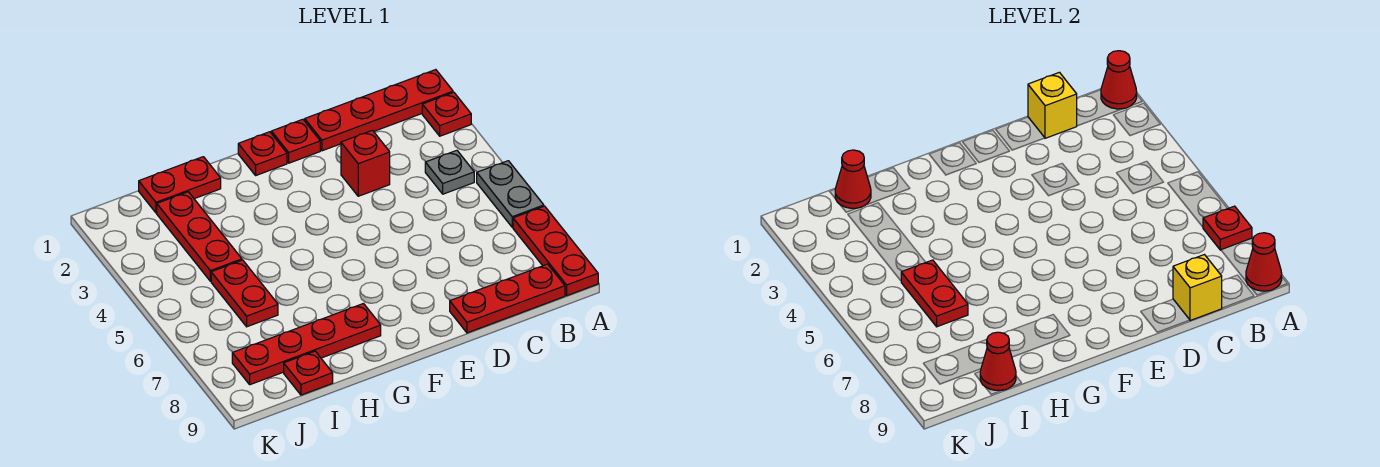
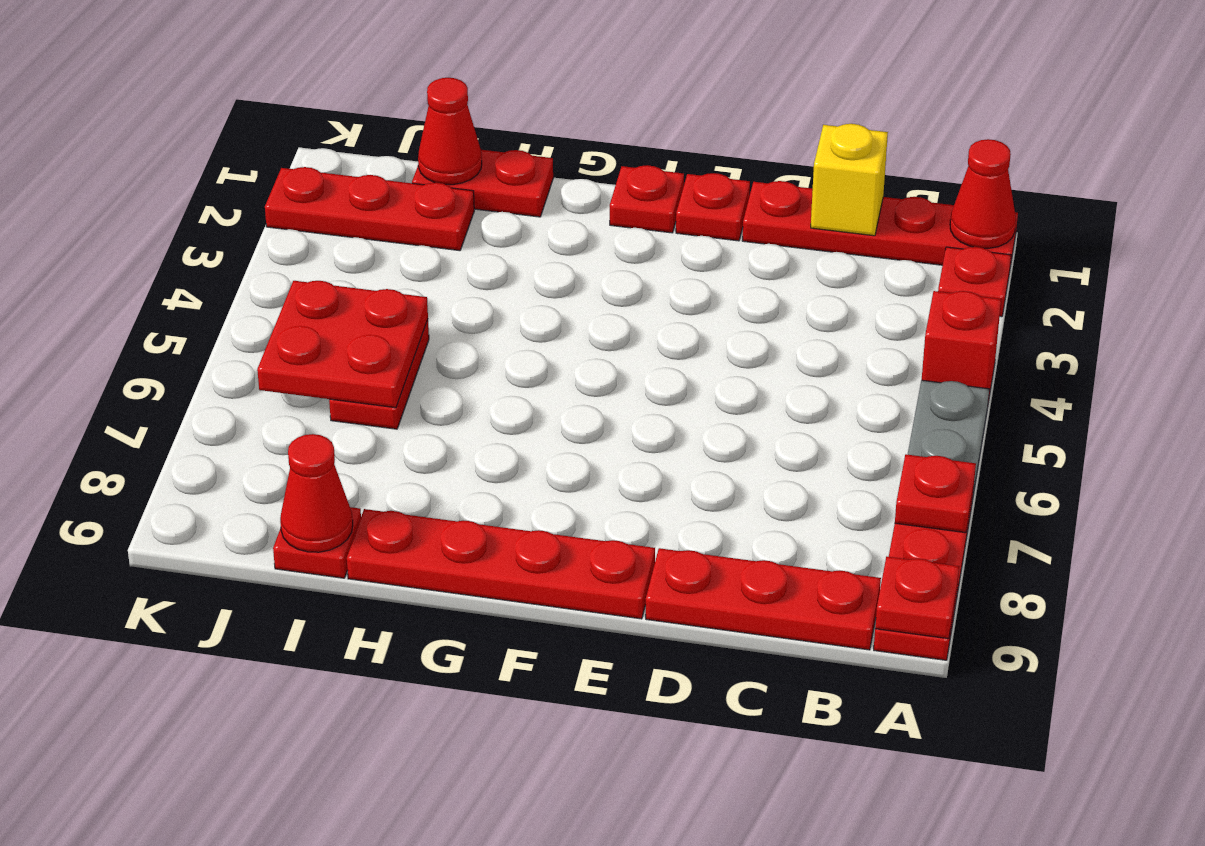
red 1x1 cone [1246,233,1282,291] -> red 1x1 plate [875,557,959,639]
grey 1x1 plate [425,150,474,194] -> none
yellow 1x1 brick [1173,255,1222,321] -> none
red 1x1 brick [341,130,390,196] -> red 1x1 brick moved to [922,291,1001,402]
red 1x4 plate [232,304,381,385] -> red 1x4 plate moved to [347,509,655,619]
red 1x3 plate [157,192,242,281] -> red 1x3 plate turned to [265,167,474,251]
red 1x2 plate [901,260,968,327] -> red 2x2 plate [257,281,428,408]

